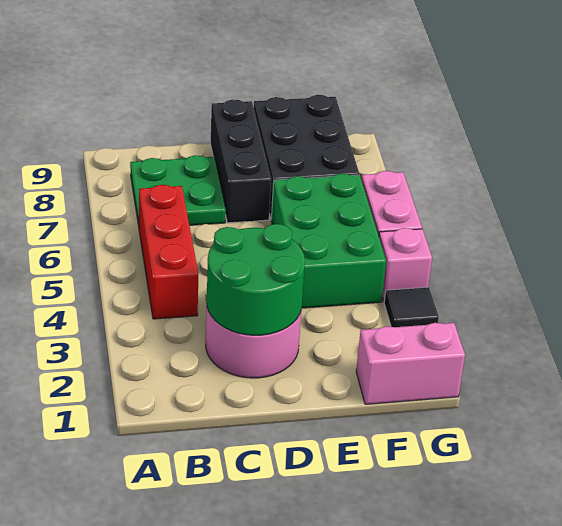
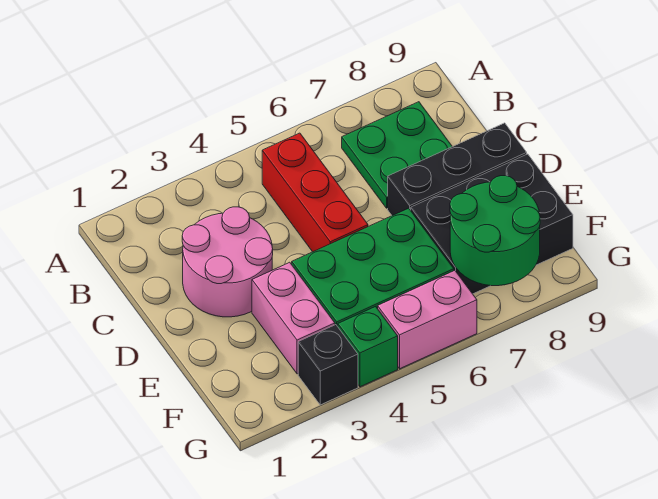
red 1x3 brick [139,185,198,319] -> red 1x3 brick turned to [262,133,368,252]
green 2x2 round brick [207,224,305,335] -> green 2x2 round brick moved to [450,176,540,286]
pink 1x2 brick [356,323,465,404] -> pink 1x2 brick moved to [252,262,335,374]
black 1x1 tile [384,287,439,327] -> black 1x1 brick [298,325,358,405]
pink 1x1 brick [379,228,432,301] -> green 1x1 brick [338,307,398,387]

